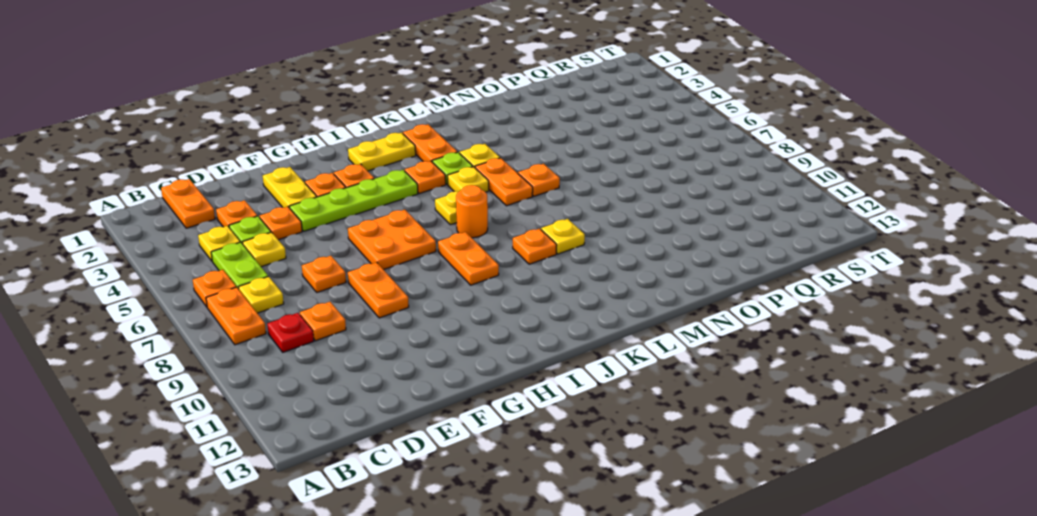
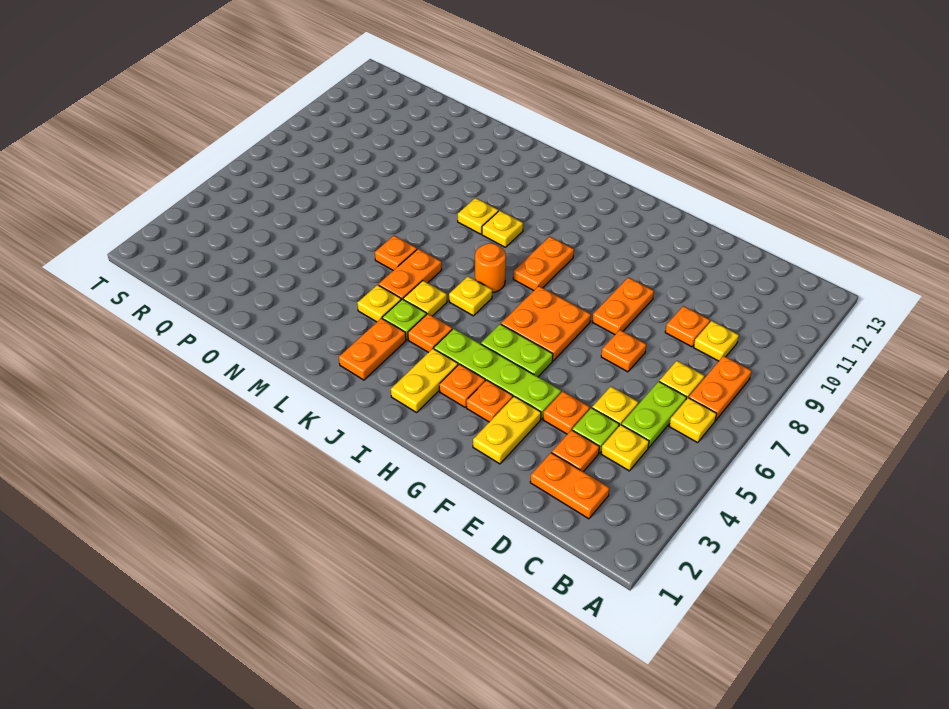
orange 1x1 plate [193,270,236,307] -> yellow 1x1 plate [669,398,717,443]
orange 1x2 plate [161,179,215,228] -> orange 1x2 plate turned to [530,453,610,519]
red 1x1 plate [267,313,314,352] -> yellow 1x1 plate [694,321,739,361]
none -> lime 1x2 plate [481,324,553,377]
yellow 1x2 plate [348,133,416,171] -> yellow 1x2 plate turned to [391,349,458,412]
orange 1x1 plate [513,229,557,264] -> yellow 1x1 plate [482,211,523,247]

